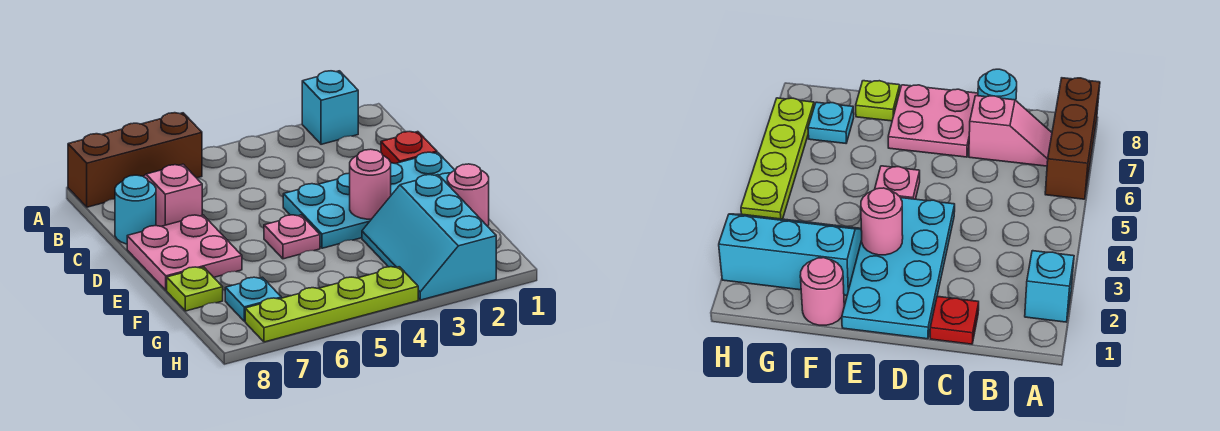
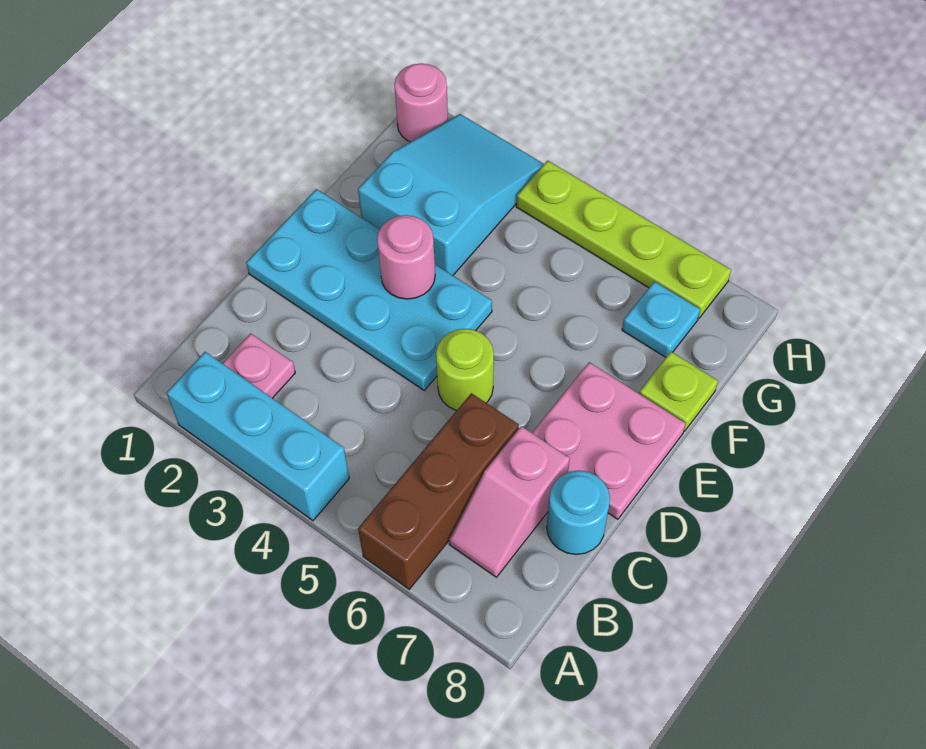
cyan 1x1 brick [302,71,358,144] -> cyan 1x3 brick [166,352,349,520]
brown 1x3 brick [68,113,202,207] -> brown 1x3 brick turned to [358,393,519,589]
red 1x1 plate [381,132,437,164] -> none
none -> lime 1x1 round brick [436,329,494,411]
pink 1x1 plate [264,215,320,259] -> pink 1x1 plate moved to [222,333,295,398]
pink 1x1 round brick [447,164,489,226] -> pink 1x1 round brick moved to [394,63,448,142]
cyan 2x3 slope [362,175,496,300] -> cyan 2x3 slope turned to [358,114,544,275]

